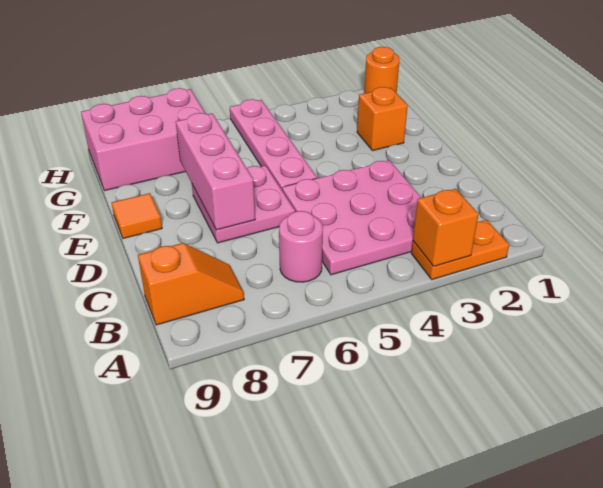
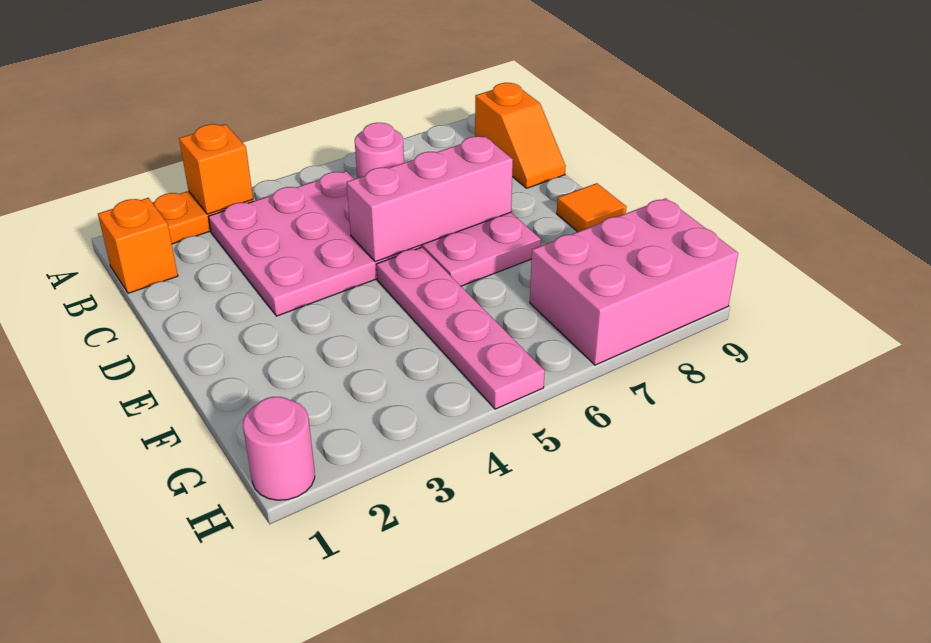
orange 1x2 slope [138,243,244,325] -> orange 1x2 slope turned to [475,83,566,188]
pink 1x3 brick [176,113,255,230] -> pink 1x3 brick turned to [347,136,513,262]
orange 1x1 brick [357,87,408,151] -> orange 1x1 brick moved to [98,198,178,293]
orange 1x1 round brick [364,47,399,94] -> pink 1x1 round brick [243,397,315,500]

